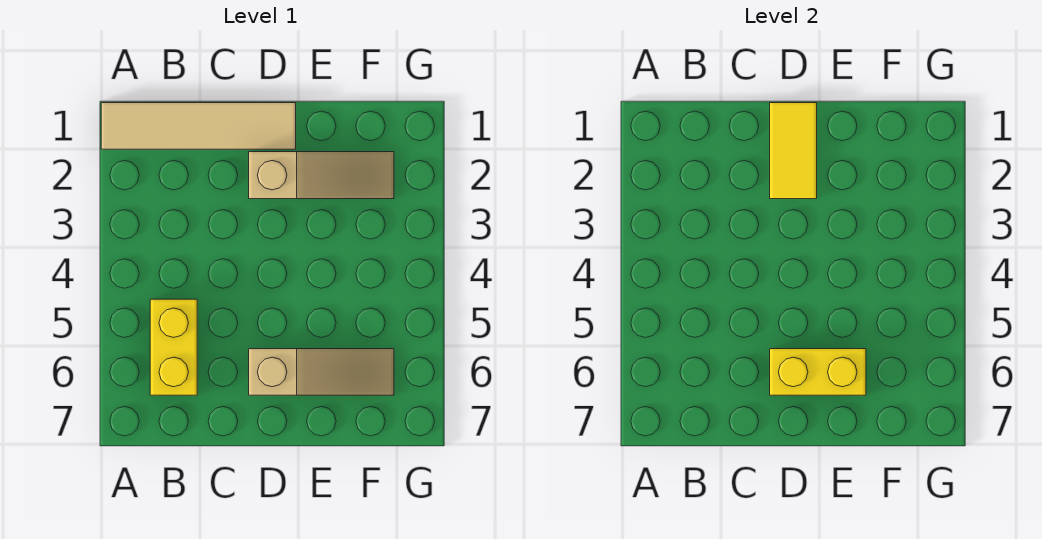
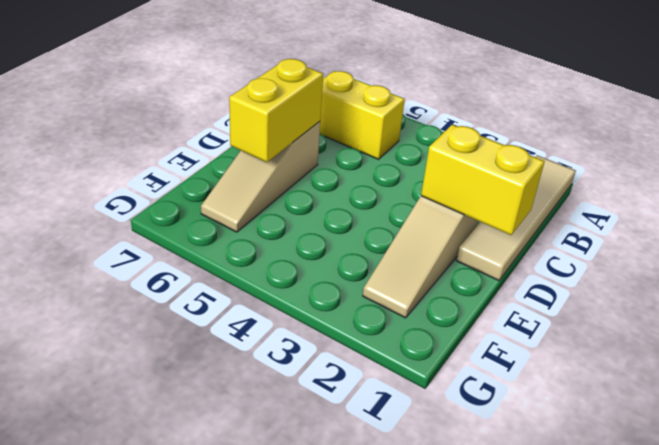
yellow 1x2 tile [770,103,817,199] -> yellow 1x2 brick [421,125,545,235]

